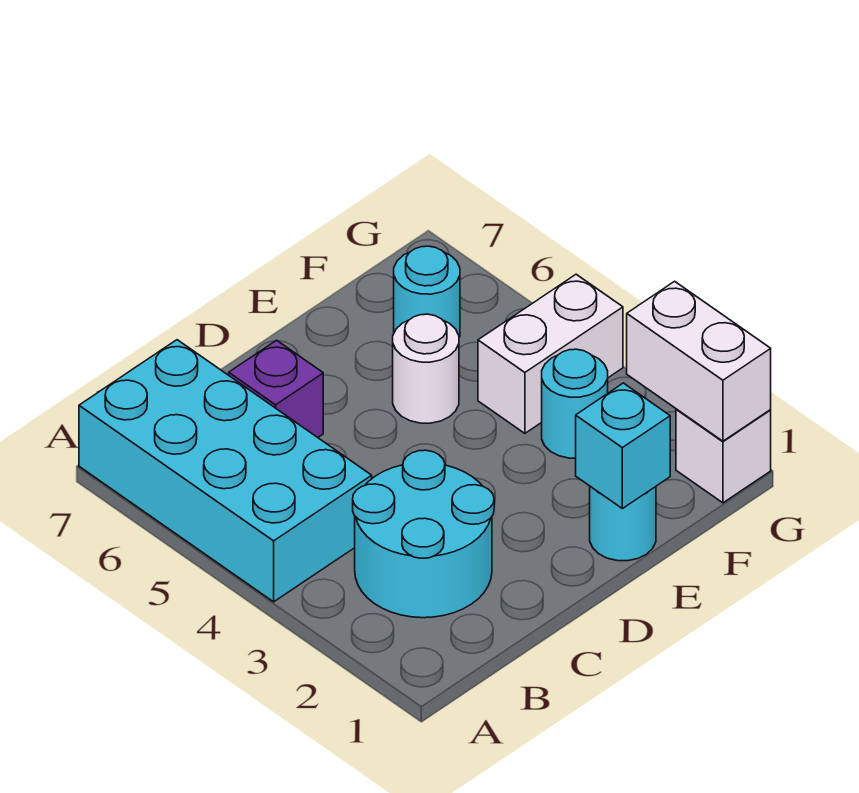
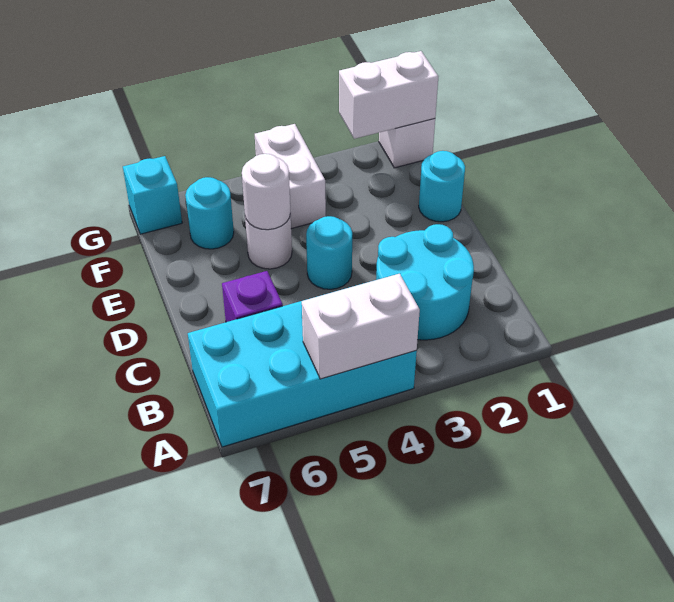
none -> white 1x2 brick [302,274,420,379]
cyan 1x1 brick [576,383,670,509] -> cyan 1x1 brick moved to [123,156,182,234]
none -> white 1x1 round brick [242,154,290,230]
cyan 1x1 round brick [542,349,608,458] -> cyan 1x1 round brick moved to [306,216,352,289]

